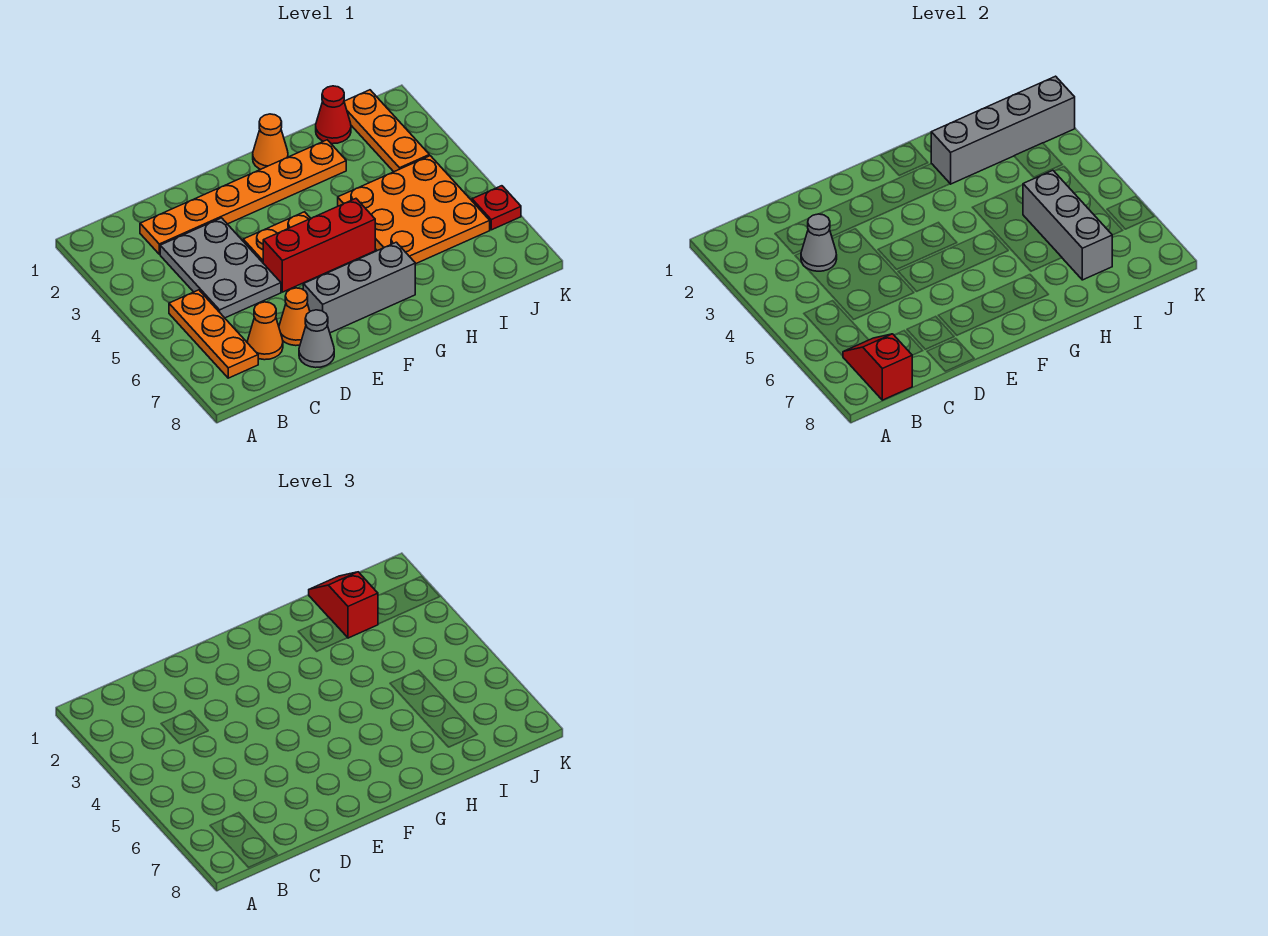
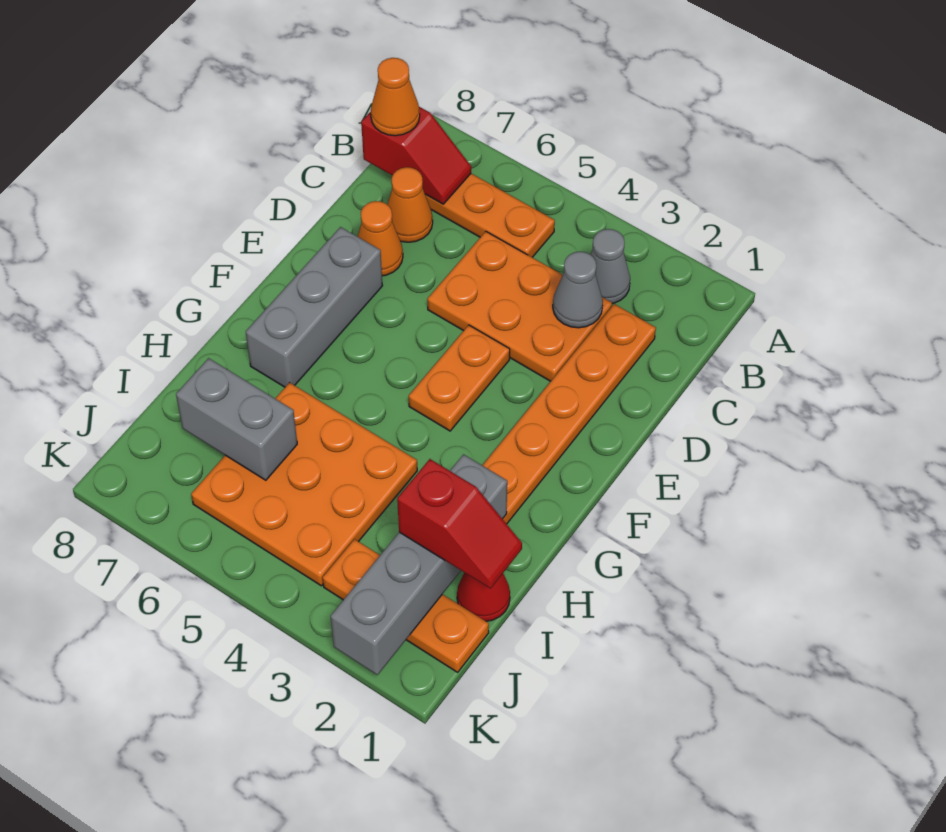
grey 2x3 plate [160,218,281,318] -> orange 2x3 plate [427,231,612,381]
grey 1x1 cone [299,310,334,368] -> grey 1x1 cone moved to [590,229,630,304]
red 1x3 brick [263,199,375,292] -> none
orange 1x1 cone [253,114,288,169] -> orange 1x1 cone moved to [371,58,420,136]
grey 1x3 brick [1023,170,1112,280] -> grey 1x2 brick [176,358,297,480]
red 1x1 plate [472,186,521,230] -> none

